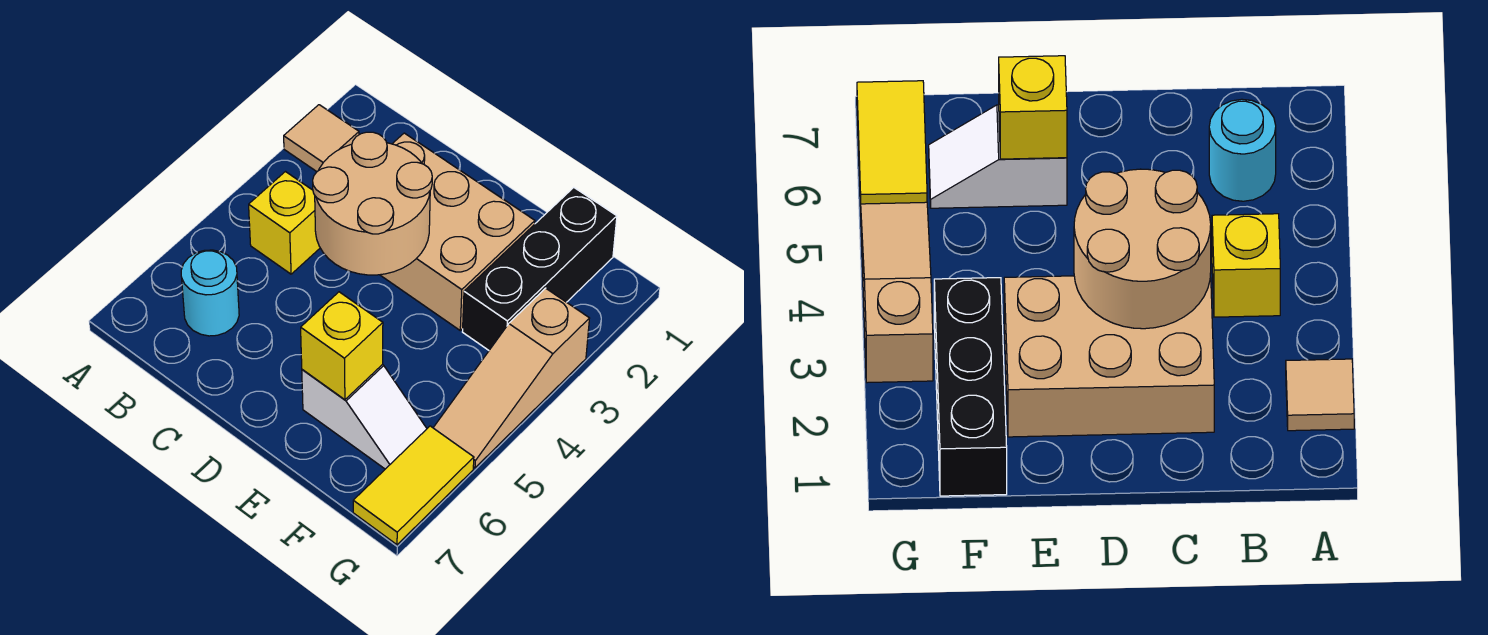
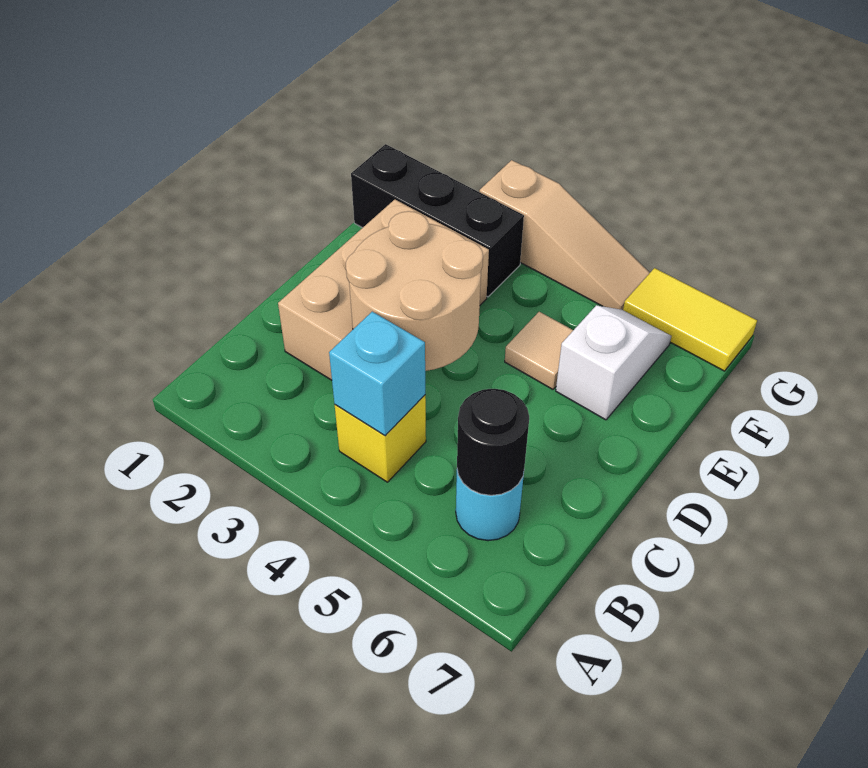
tan 1x1 tile [284,105,359,172] -> tan 1x1 tile moved to [505,312,573,389]
none -> cyan 1x1 brick [329,312,425,436]
none -> black 1x1 round brick [457,389,529,495]
yellow 1x1 brick [301,292,383,400] -> none

